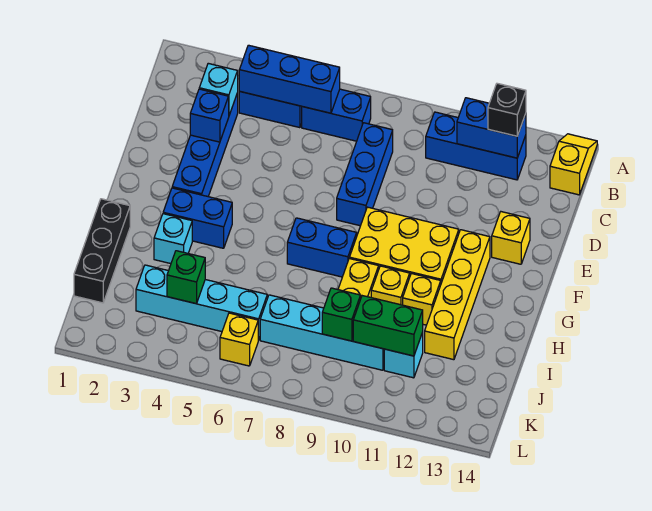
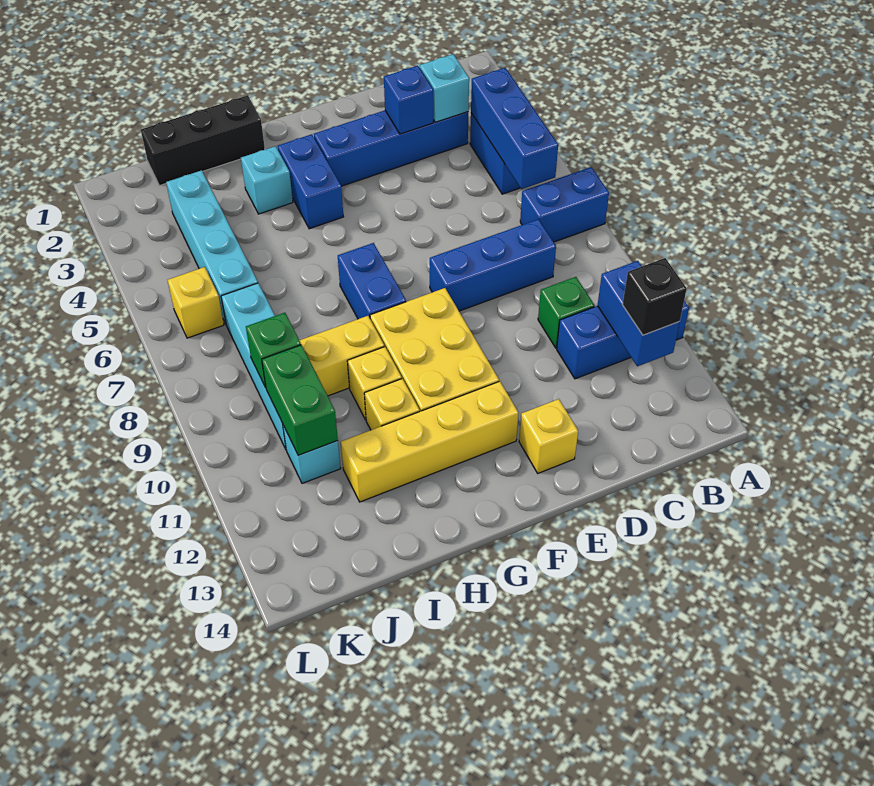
yellow 1x2 slope [550,134,597,195] -> none
blue 1x2 brick [302,89,371,141] -> blue 1x2 brick turned to [520,167,609,242]
blue 1x3 brick [426,112,526,180] -> blue 1x3 brick turned to [557,301,689,379]
green 1x1 brick [167,251,205,304] -> green 1x1 brick moved to [538,277,595,348]

